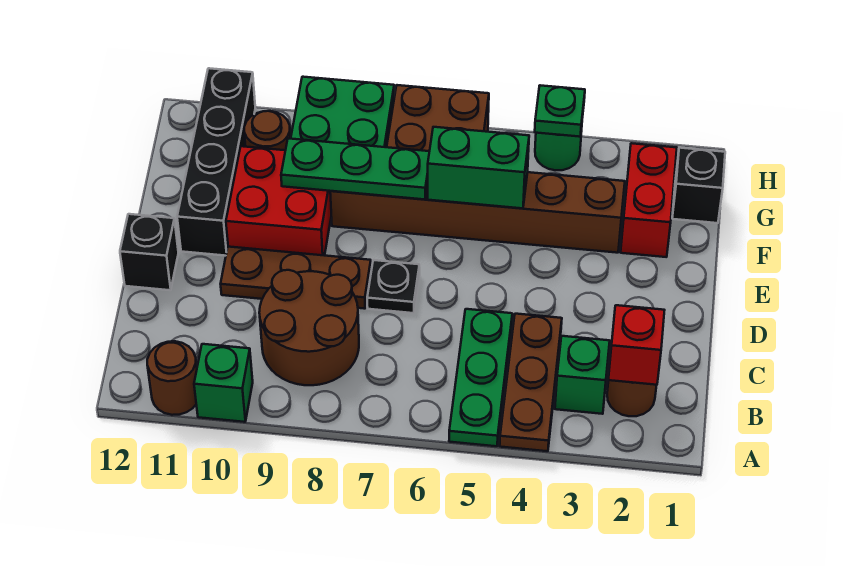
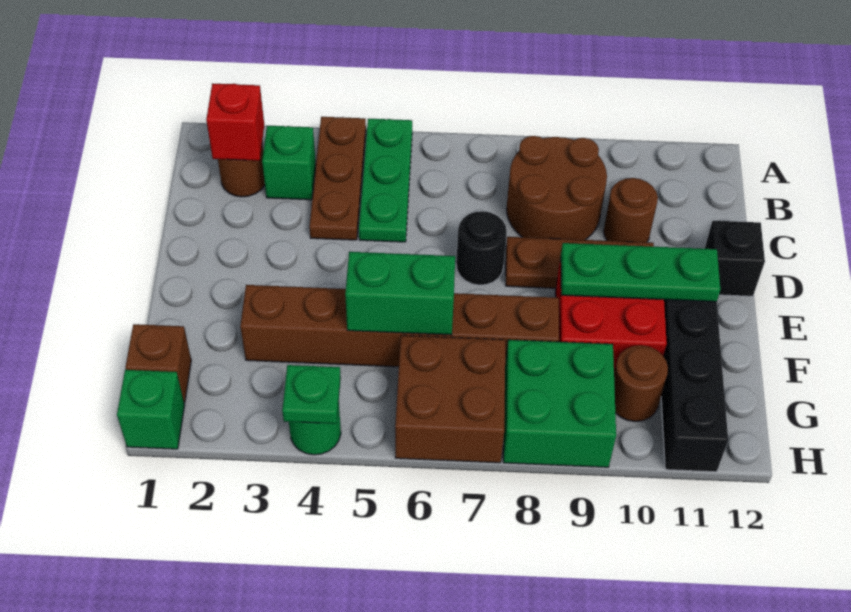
green 1x1 brick [194,344,253,422] -> green 1x1 brick moved to [117,370,185,449]
brown 1x1 round brick [147,341,197,415] -> brown 1x1 round brick moved to [604,178,658,242]
black 1x1 plate [367,260,420,313] -> black 1x1 round brick [456,211,507,285]
red 1x2 brick [621,143,677,257] -> none
green 1x3 plate [281,138,429,200] -> green 1x3 plate moved to [561,243,720,302]
black 1x1 brick [672,148,725,223] -> brown 1x1 brick [125,324,191,403]

